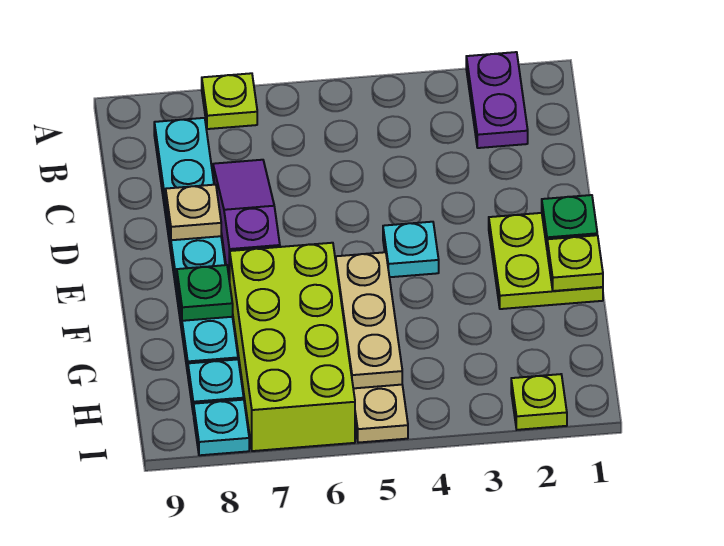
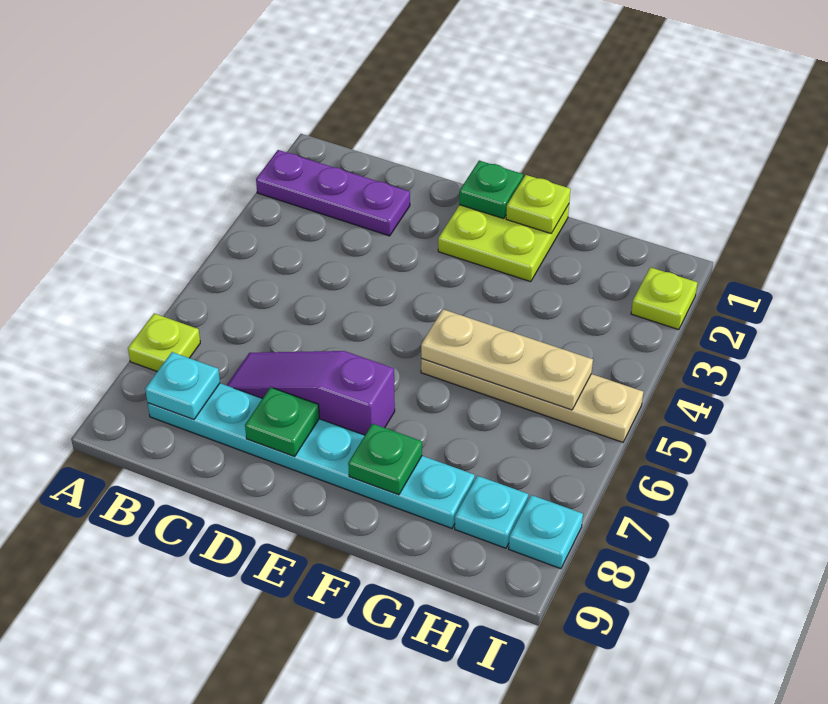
purple 1x2 plate [466,52,528,148] -> purple 1x3 plate [256,150,410,236]
tan 1x1 plate [166,185,221,240] -> green 1x1 plate [245,387,319,456]
cyan 1x1 plate [383,222,439,277] -> cyan 1x1 plate moved to [145,352,220,419]
lime 2x4 brick [230,243,355,451] -> none

